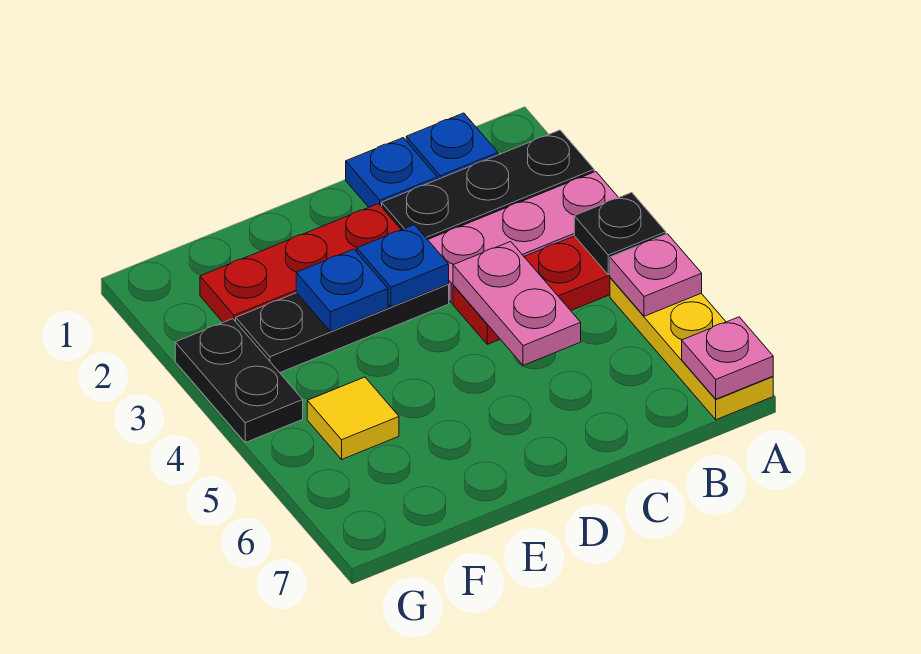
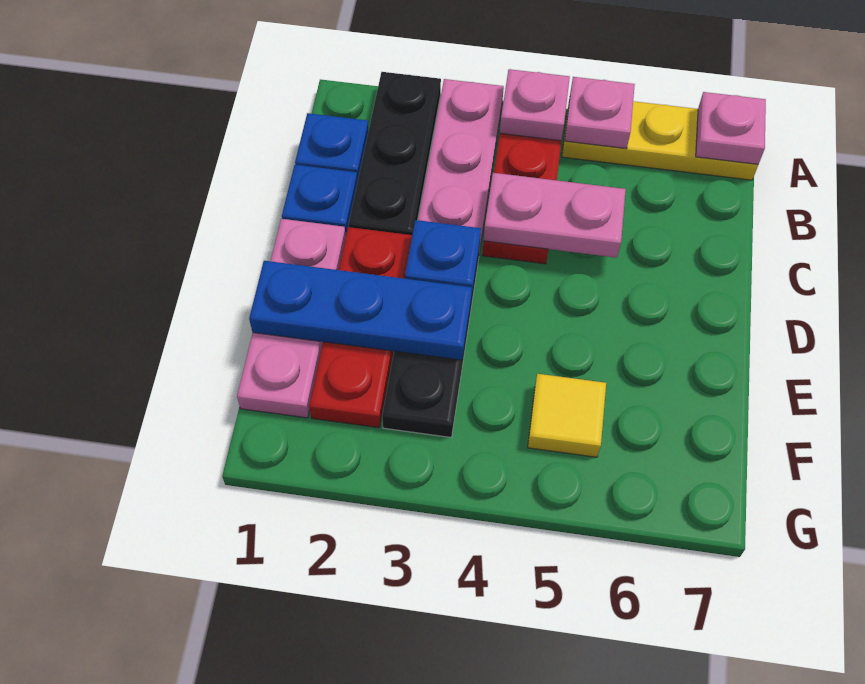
black 1x1 plate [574,192,666,275] -> pink 1x1 plate [500,69,570,141]
none -> pink 1x3 plate [237,219,346,418]
blue 1x1 plate [296,249,388,332] -> blue 1x3 plate [249,261,472,360]
black 1x2 plate [175,319,303,443] -> none

